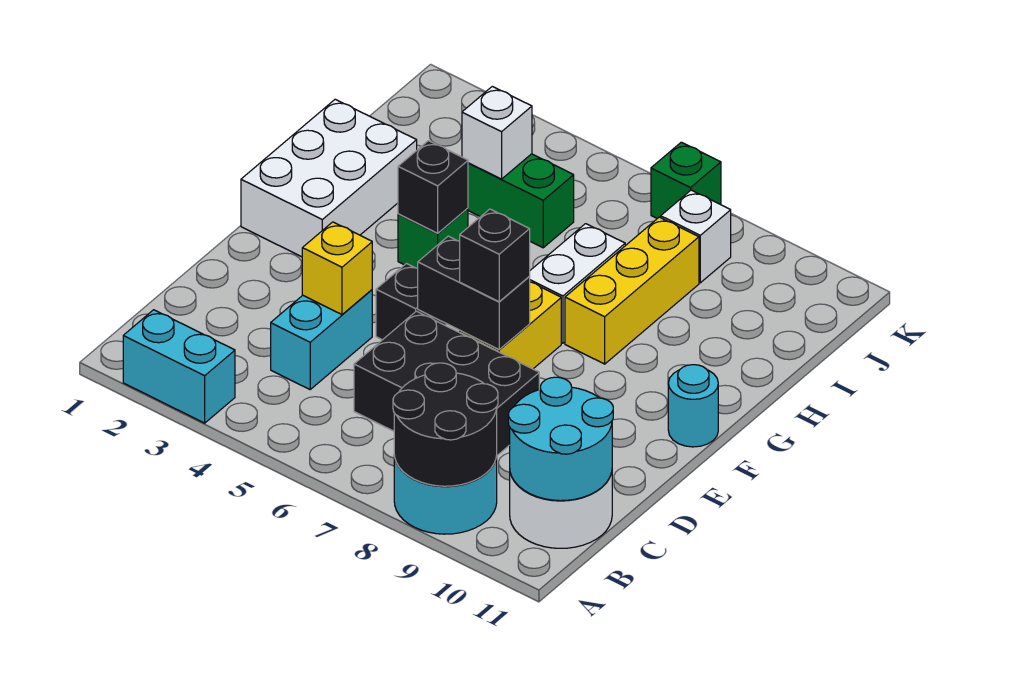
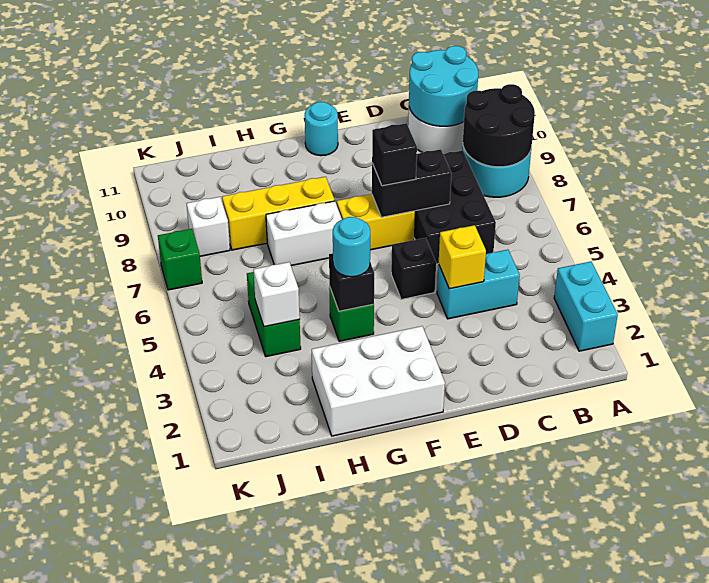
black 1x2 brick [418,236,530,350] -> black 1x2 brick turned to [372,149,451,217]
none -> cyan 1x1 round brick [333,217,370,277]

